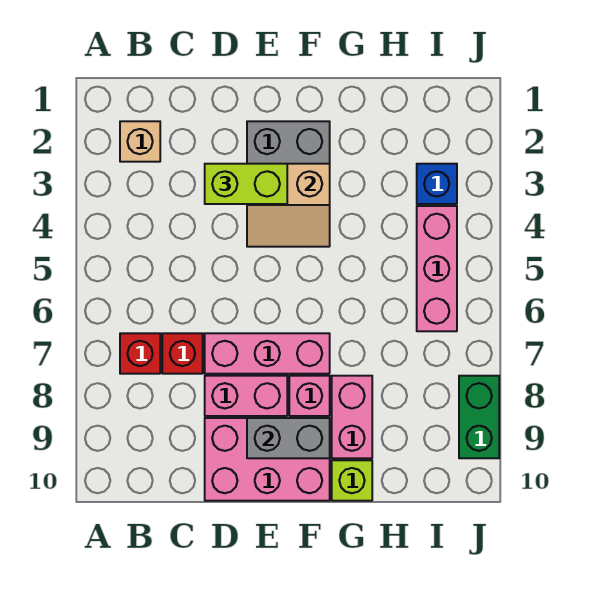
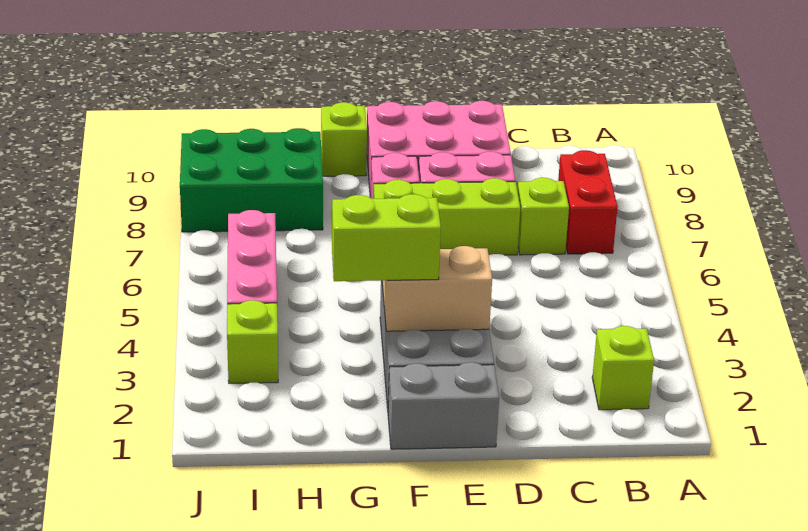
tan 1x1 brick [120,121,160,162] -> lime 1x1 brick [592,326,654,410]
red 1x1 brick [120,333,160,374] -> red 1x2 brick [558,150,618,254]
red 1x1 brick [162,333,203,374] -> lime 1x1 brick [517,178,569,255]
lime 1x2 brick [205,164,287,204] -> lime 1x2 brick moved to [332,194,441,281]
pink 1x3 brick [205,333,330,374] -> lime 1x3 brick [374,178,520,255]
grey 1x2 brick [247,418,330,458] -> grey 1x2 brick moved to [388,362,499,449]
pink 1x2 brick [332,376,372,458] -> none
blue 1x1 brick [417,164,457,204] -> lime 1x1 brick [227,300,278,383]
green 1x2 brick [459,376,499,458] -> green 2x3 brick [180,128,323,232]

